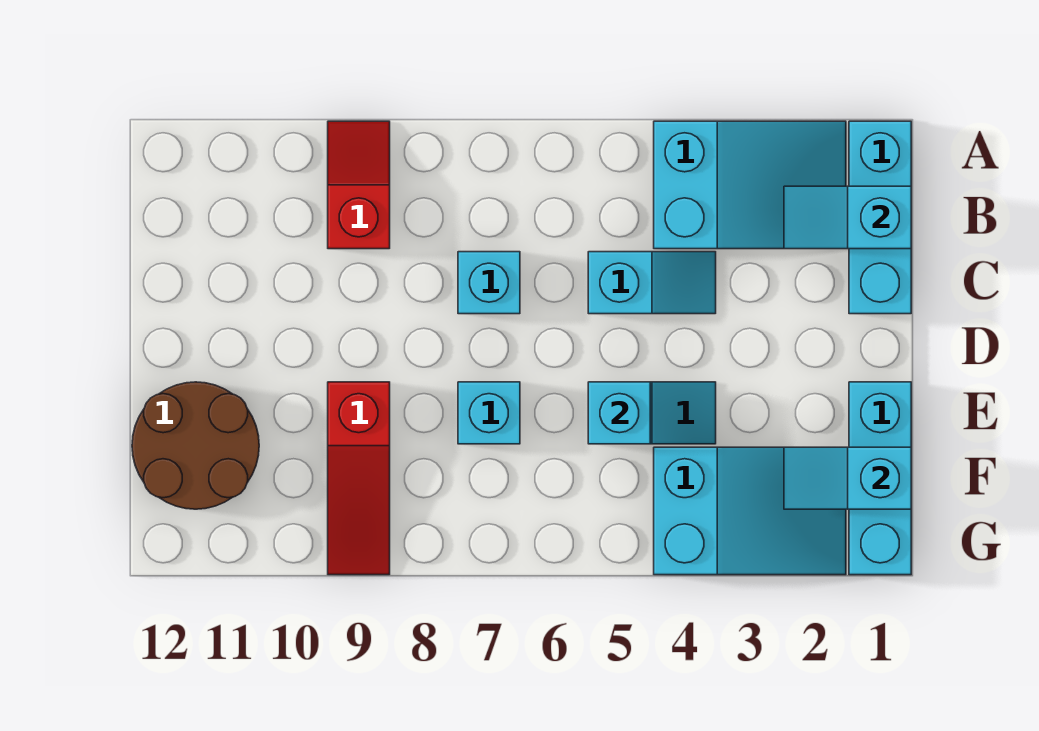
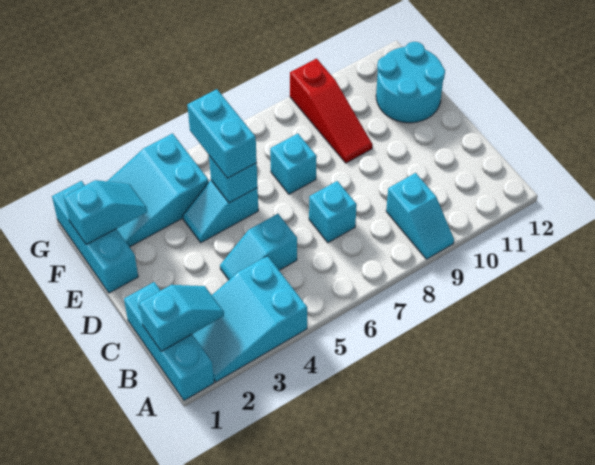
red 1x2 slope [328,121,390,249] -> cyan 1x2 slope [386,173,454,259]
none -> cyan 1x2 brick [187,89,257,178]
red 1x3 slope [328,382,390,575] -> red 1x3 slope turned to [290,59,372,163]
brown 2x2 round brick [132,382,259,509] -> cyan 2x2 round brick [376,42,445,123]

